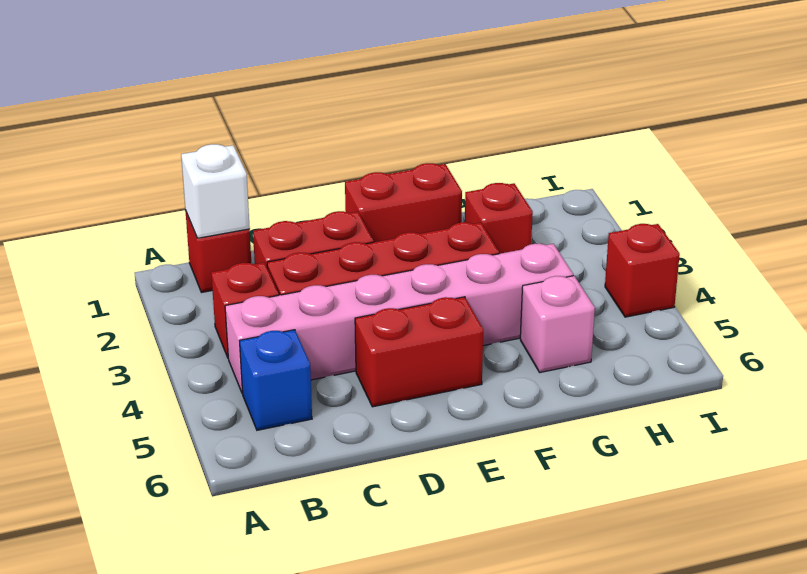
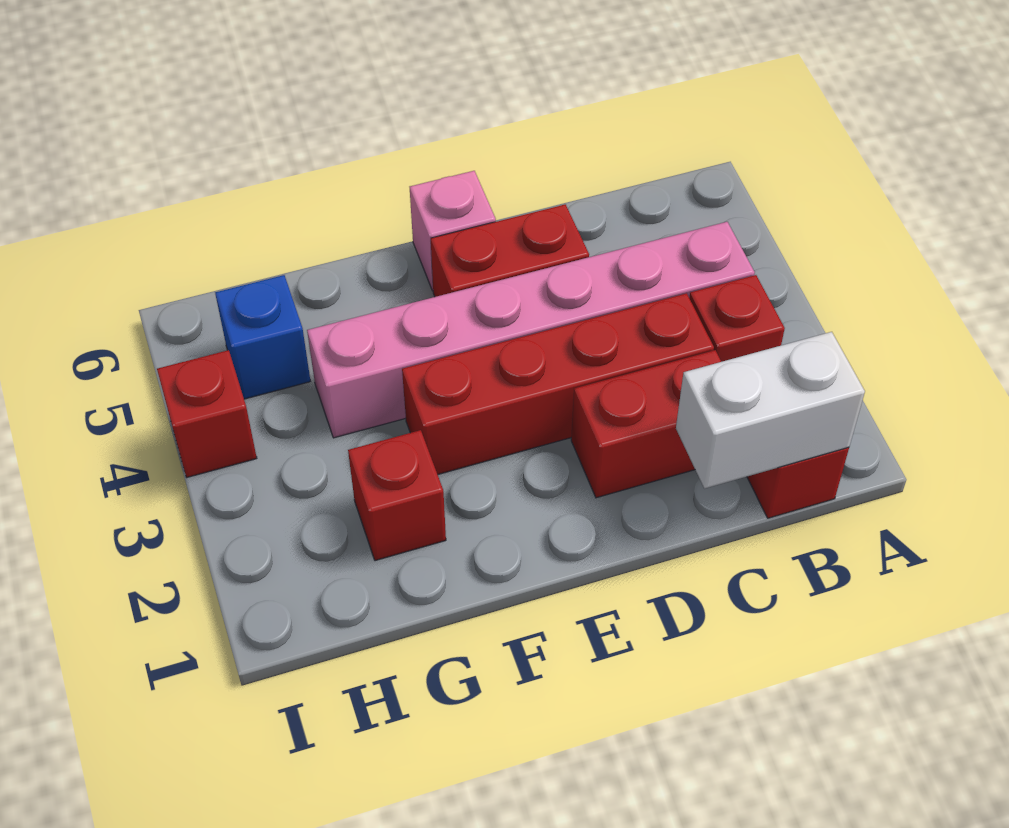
white 1x1 brick [181,144,250,238] -> white 1x2 brick [676,332,865,489]
blue 1x1 brick [240,330,312,430] -> blue 1x1 brick moved to [215,275,310,399]
red 1x2 brick [345,163,462,242] -> none
pink 1x1 brick [520,276,595,373] -> pink 1x1 brick moved to [410,171,496,291]

